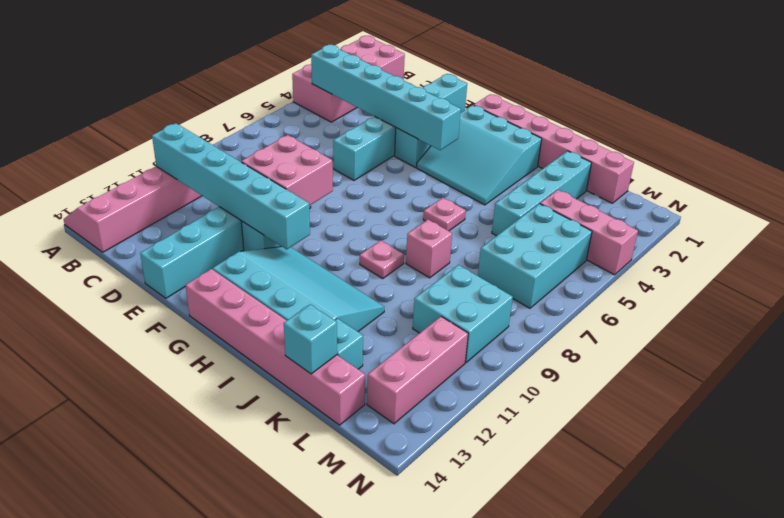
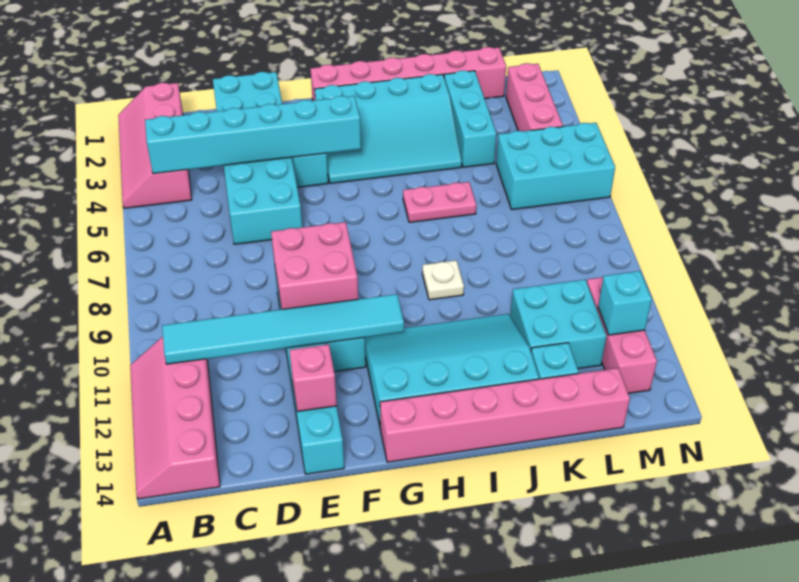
pink 2x4 brick [292,36,405,122] -> pink 2x4 slope [118,83,192,208]
cyan 1x6 brick [152,123,310,249] -> cyan 1x6 tile [162,294,404,364]
cyan 1x6 brick [333,74,467,180] -> cyan 2x6 brick [213,72,302,244]
cyan 3x3 slope [417,105,542,205] -> cyan 3x4 slope [315,74,462,183]
pink 1x1 plate [423,198,466,231] -> pink 1x2 plate [403,182,476,222]
pink 1x1 plate [360,240,404,278] -> white 1x1 plate [422,260,464,300]
pink 1x1 brick [406,220,452,278] -> pink 1x1 brick moved to [289,344,337,412]
cyan 1x4 brick [492,151,591,236] -> cyan 1x3 brick [444,70,496,167]
cyan 1x1 brick [284,304,337,374] -> cyan 1x1 brick moved to [598,271,652,335]
pink 1x3 brick [540,190,638,275] -> pink 1x3 brick turned to [506,63,563,131]
cyan 2x3 brick [478,204,592,308] -> cyan 2x3 brick turned to [496,123,615,209]
cyan 2x2 brick [413,265,513,362] -> cyan 2x2 brick moved to [510,280,607,369]

